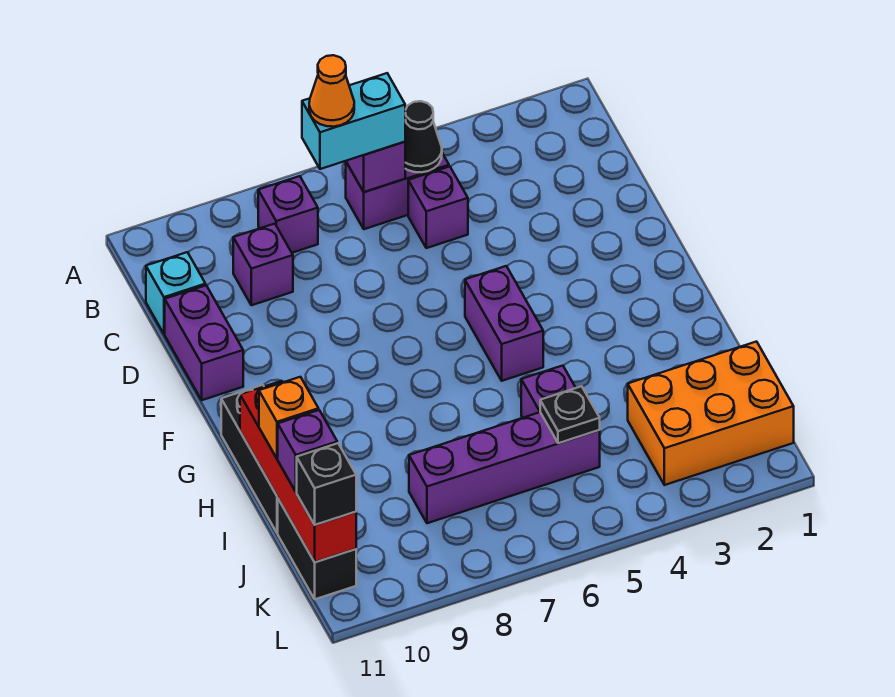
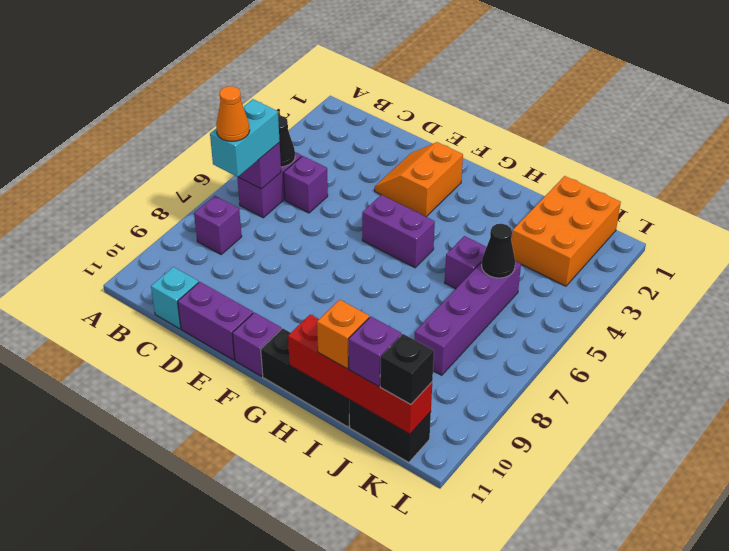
purple 1x1 brick [233,224,293,305] -> purple 1x1 brick moved to [232,313,281,376]
none -> orange 2x2 slope [375,142,463,217]
black 1x1 plate [540,386,600,443] -> black 1x1 cone [482,224,515,278]

